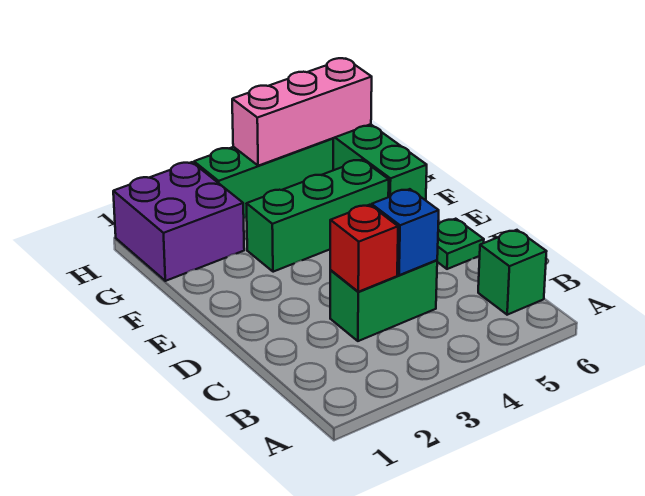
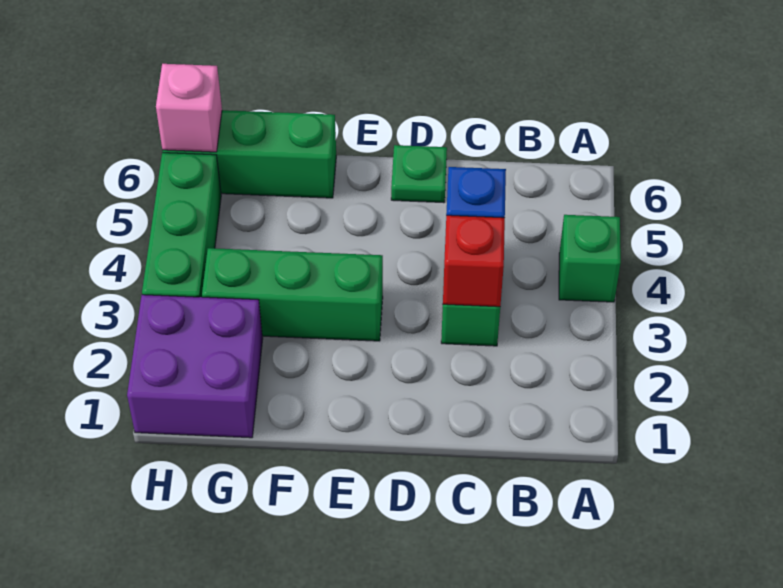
green 1x1 brick [478,230,547,315] -> green 1x1 brick moved to [559,215,621,302]
green 1x3 brick [247,160,389,272] -> green 1x3 brick turned to [202,248,383,341]
pink 1x3 brick [232,58,372,166] -> pink 1x1 brick [156,64,222,152]

